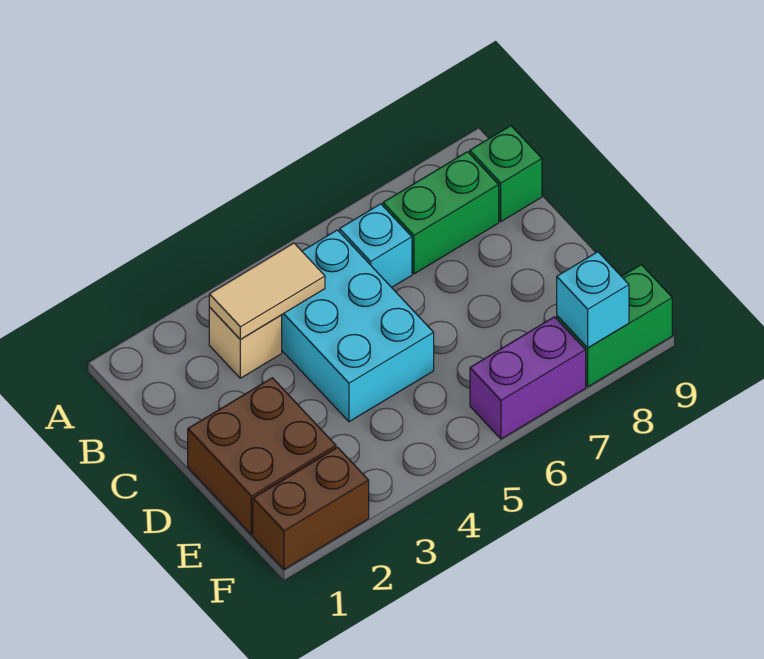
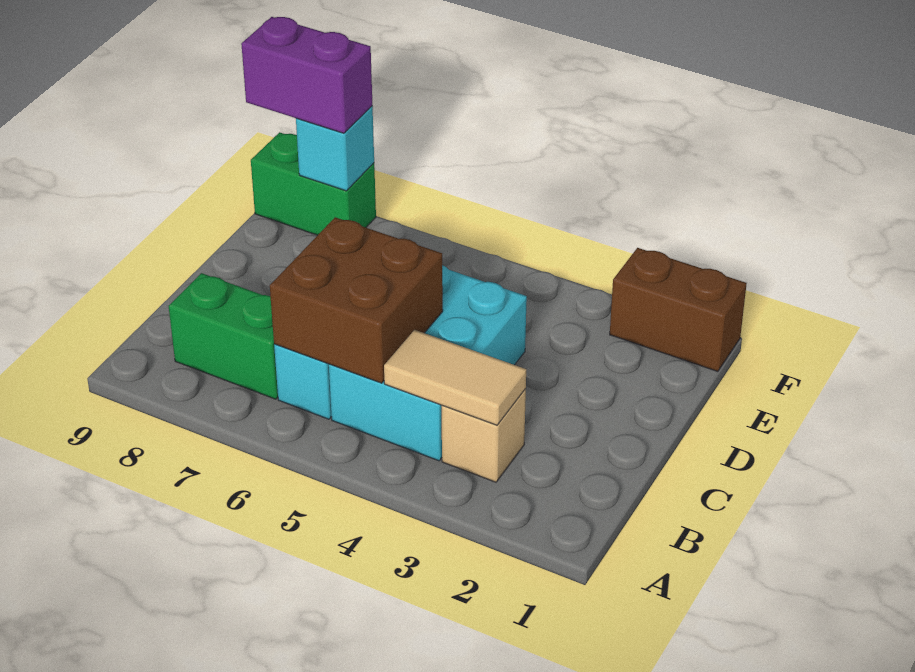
green 1x1 brick [470,126,542,222] -> none
brown 2x2 brick [188,378,336,535] -> brown 2x2 brick moved to [270,217,443,383]
purple 1x2 brick [470,317,586,439] -> purple 1x2 brick moved to [241,17,372,133]

